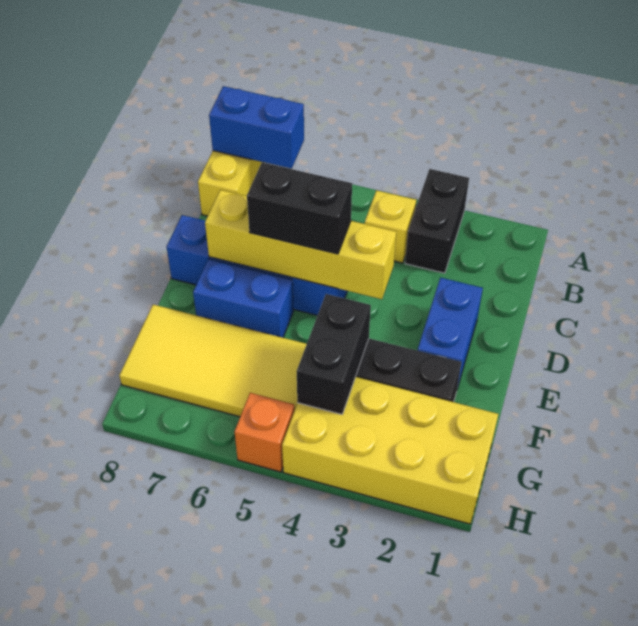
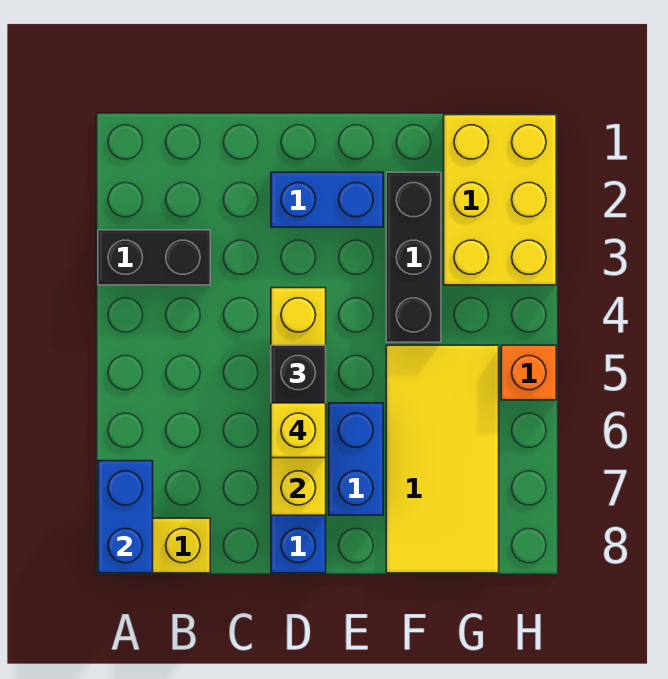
yellow 1x1 brick [365,190,416,263] -> yellow 1x1 brick moved to [271,403,326,458]
black 1x2 brick [297,294,371,414] -> none
yellow 2x4 brick [282,377,498,524] -> yellow 2x3 brick [444,115,556,285]

